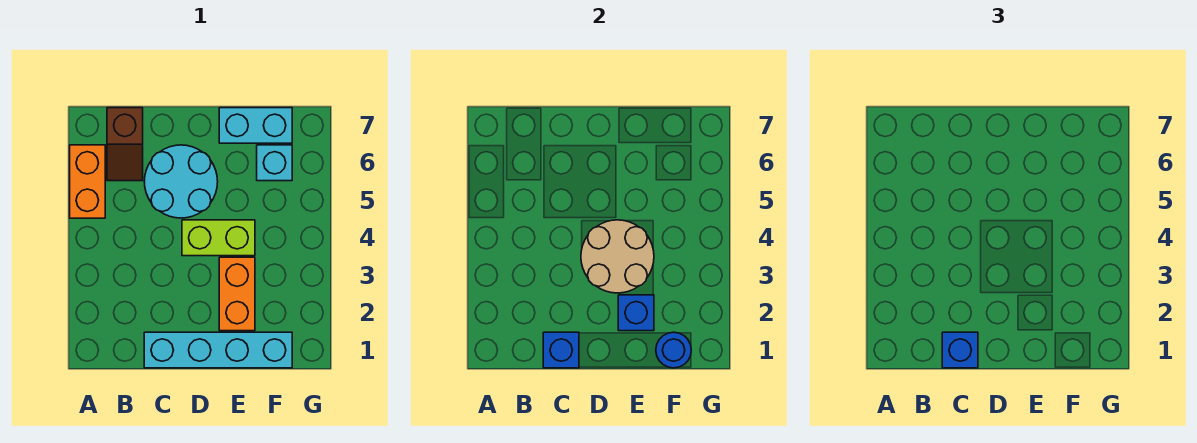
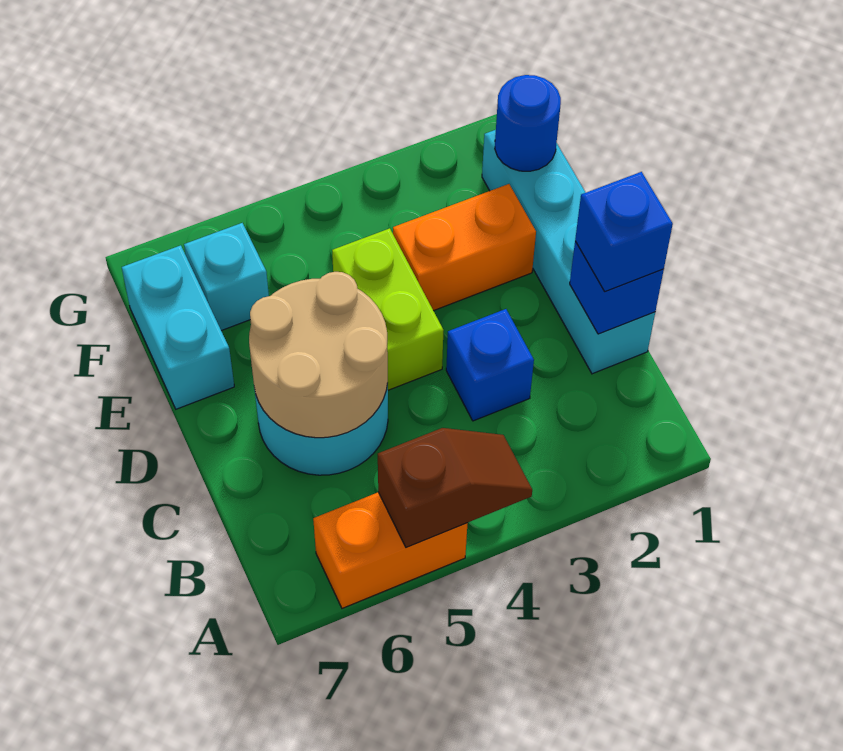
brown 1x2 slope [107,108,143,181] -> brown 1x2 slope moved to [378,428,532,548]
tan 2x2 round brick [581,220,654,293] -> tan 2x2 round brick moved to [249,272,388,438]
blue 1x1 brick [618,295,654,331] -> blue 1x1 brick moved to [446,309,534,421]

